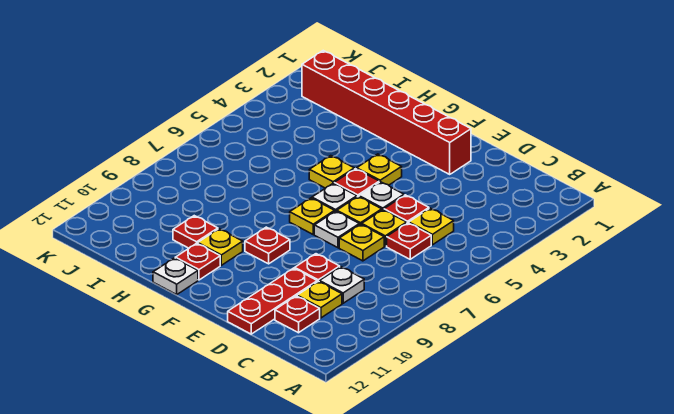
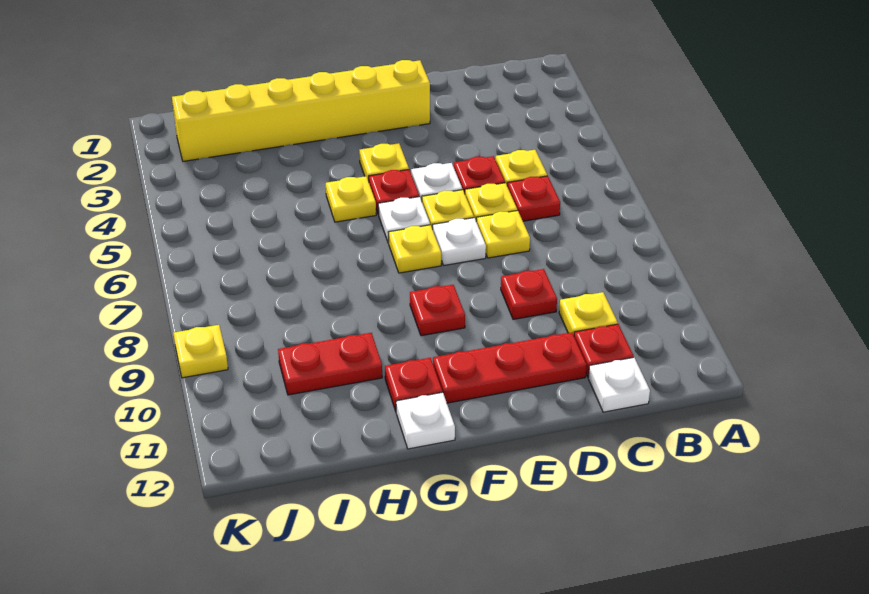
white 1x1 plate [320,267,364,303] -> white 1x1 plate moved to [588,357,650,412]
red 1x3 plate [228,268,317,334] -> red 1x3 plate turned to [433,332,586,403]
red 1x6 brick [302,51,471,174] -> yellow 1x6 brick [172,60,430,161]
yellow 1x1 plate [198,229,243,265] -> yellow 1x1 plate moved to [173,325,228,378]
red 1x1 plate [173,216,218,248] -> red 1x2 plate [278,333,382,395]

